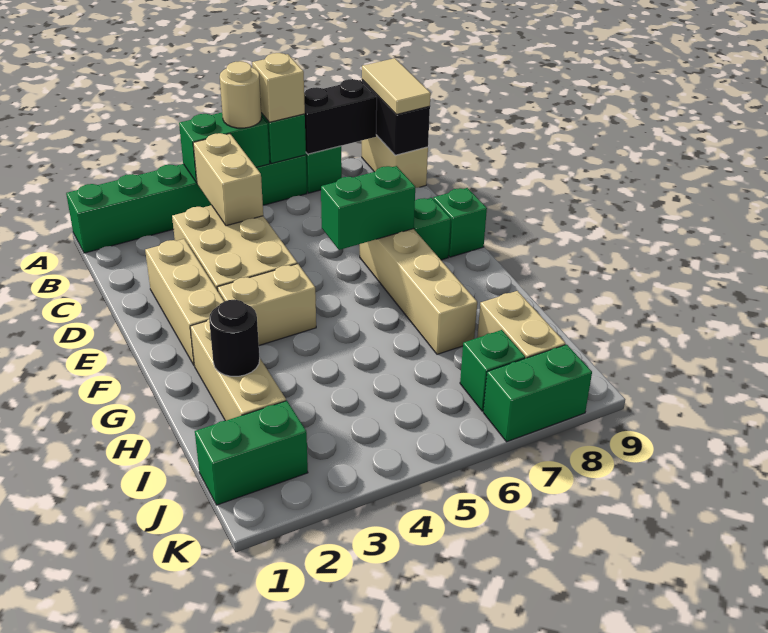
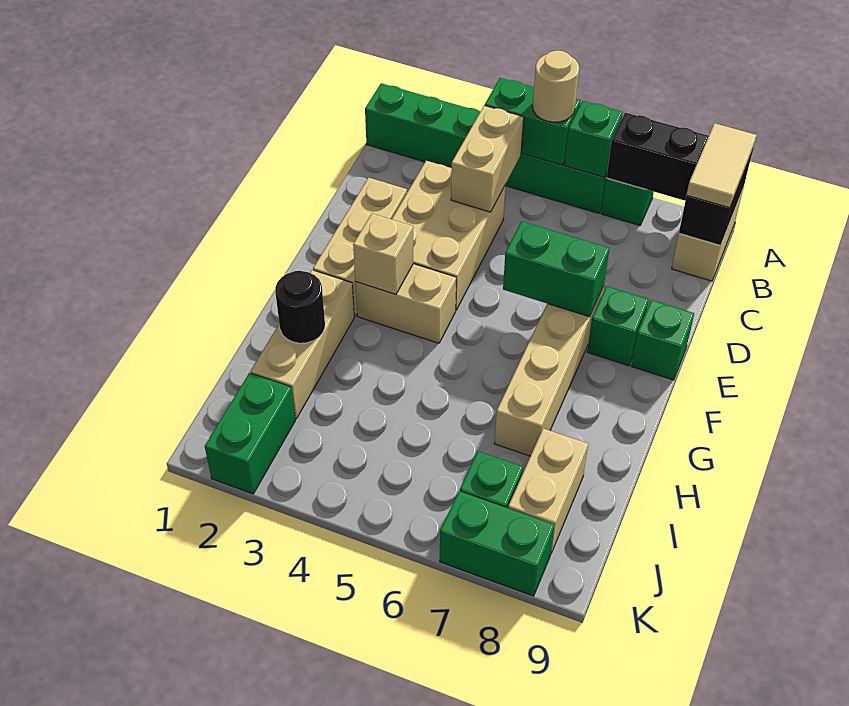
tan 1x1 brick [252,53,305,122] -> tan 1x1 brick moved to [353,214,413,294]
green 1x2 brick [195,401,308,505] -> green 1x2 brick turned to [205,373,295,494]

